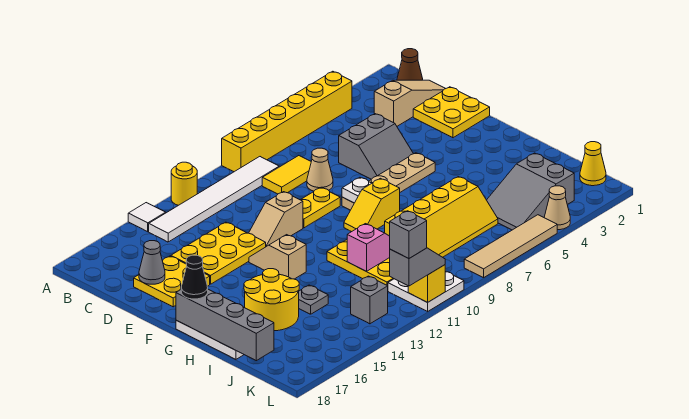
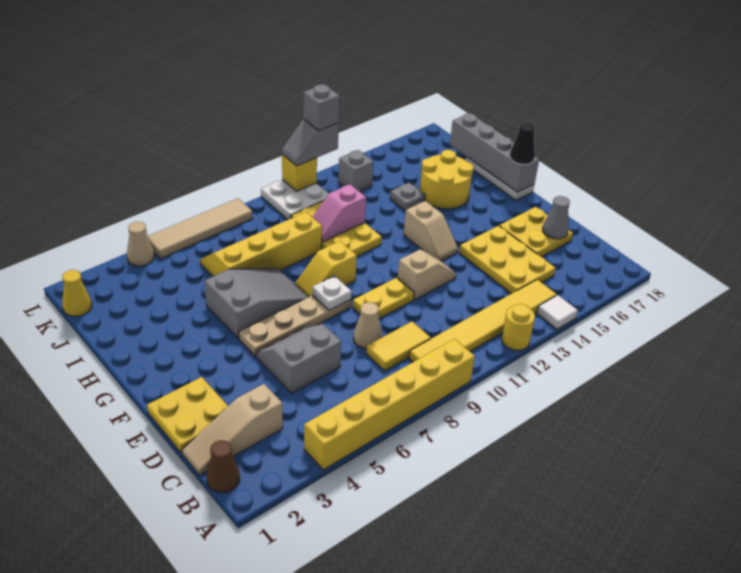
white 1x6 tile [149,157,279,242] -> yellow 1x6 tile [409,280,557,362]
yellow 2x3 plate [171,222,266,284] -> yellow 2x3 plate turned to [459,226,556,294]
yellow 1x2 slope [344,178,400,232] -> yellow 1x2 slope turned to [295,241,357,297]
grey 2x3 slope [487,153,574,230] -> grey 2x3 slope moved to [205,268,308,339]

